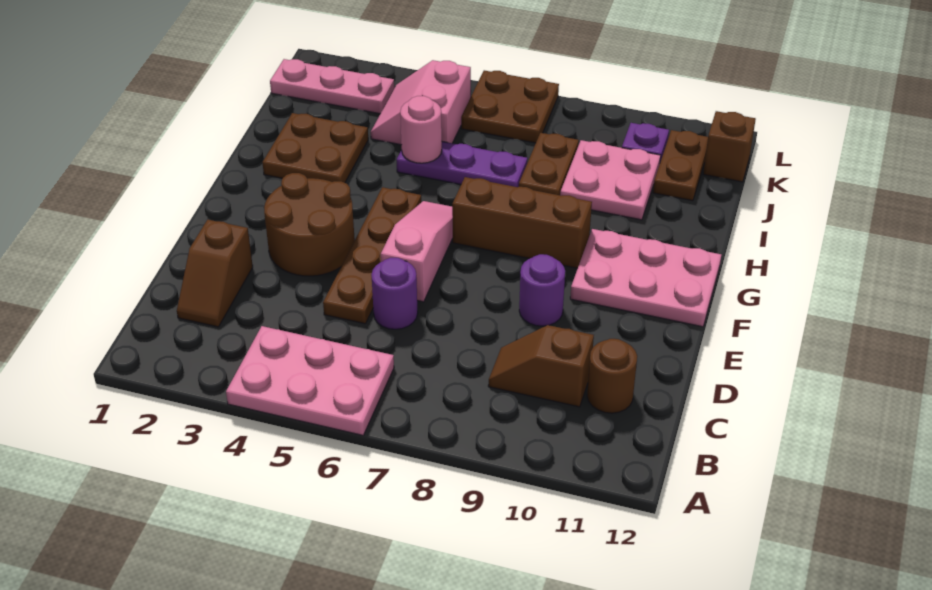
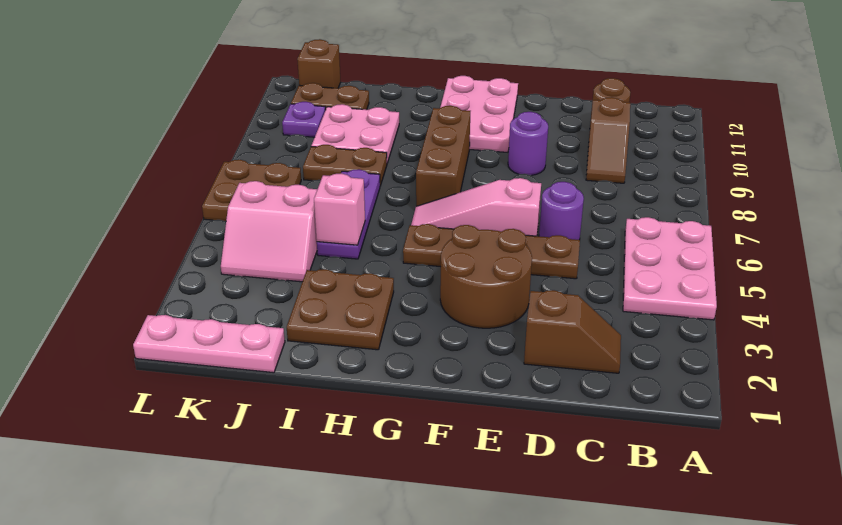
pink 1x1 round brick [400,96,442,163] -> pink 1x1 brick [314,173,365,245]
pink 1x3 plate [270,59,394,114] -> pink 1x3 plate turned to [133,315,285,373]

